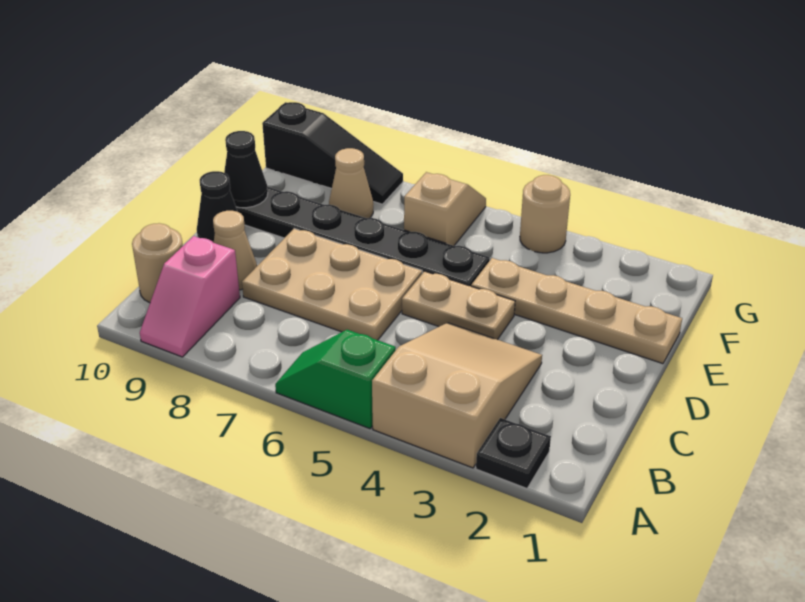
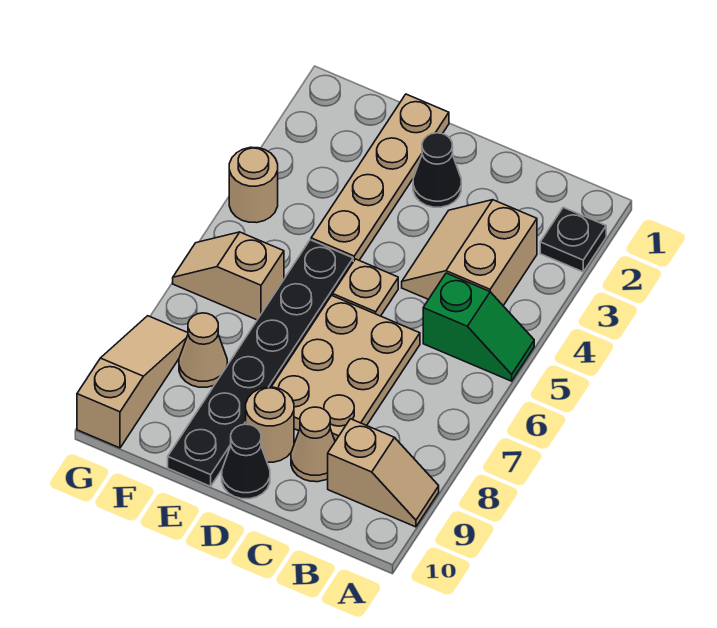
tan 2x3 slope [372,323,542,468] -> tan 2x2 slope [402,200,537,306]
green 1x2 slope [275,330,396,429] -> green 1x2 slope turned to [423,273,534,381]
pink 1x2 slope [140,236,240,357] -> tan 1x2 slope [328,419,439,527]
tan 1x1 round brick [132,223,183,303] -> tan 1x1 round brick moved to [246,387,294,462]
tan 1x2 plate [402,271,515,340] -> tan 1x1 plate [333,259,398,316]
black 1x1 cone [224,131,268,208] -> black 1x1 cone moved to [413,133,461,207]
black 1x3 slope [262,102,403,204] -> tan 1x3 slope [77,316,188,448]

